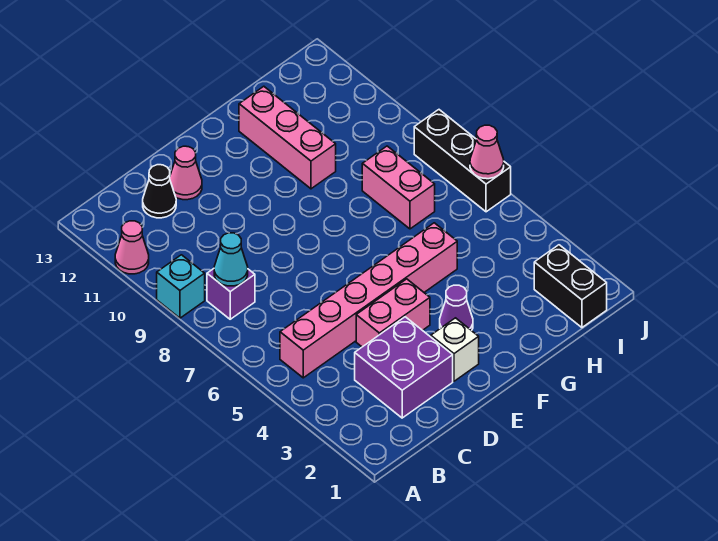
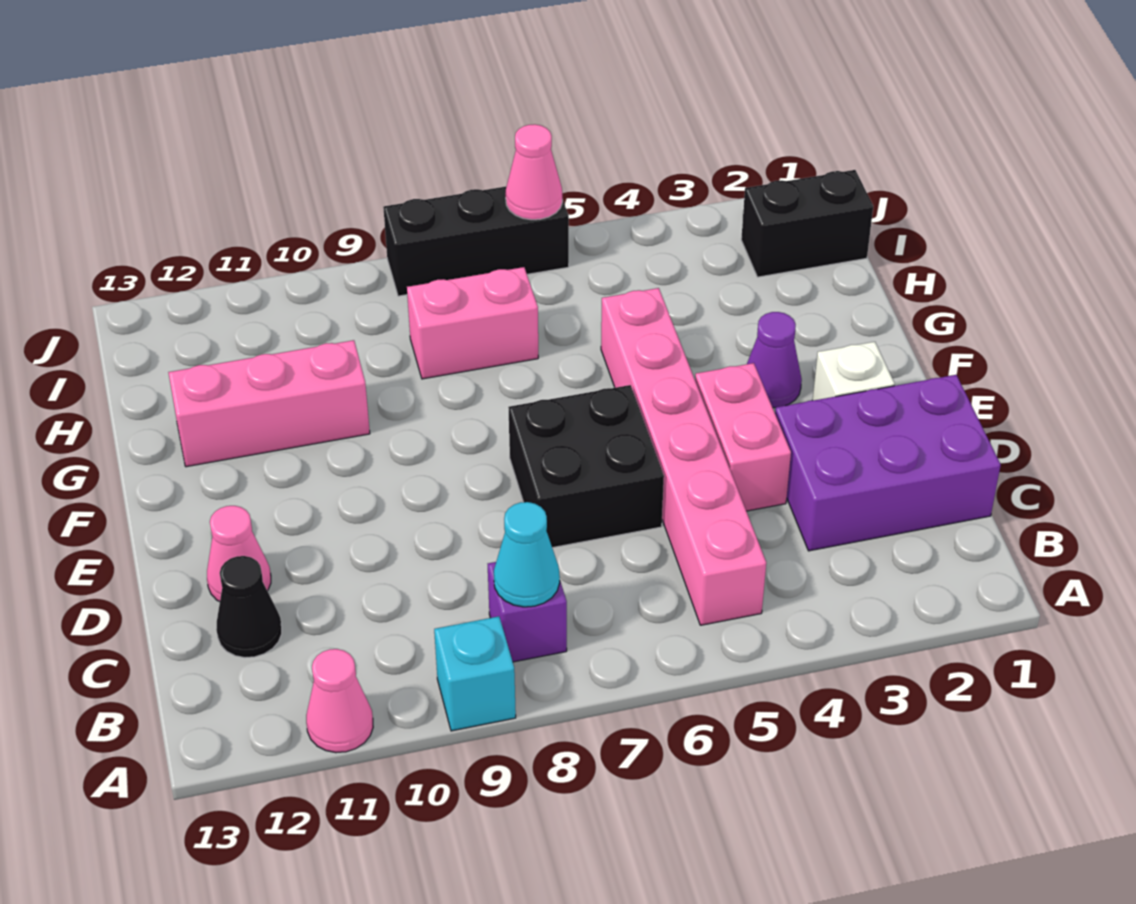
purple 2x2 brick [355,317,453,418] -> purple 2x3 brick [775,375,1001,551]
none -> black 2x2 brick [508,385,664,548]

